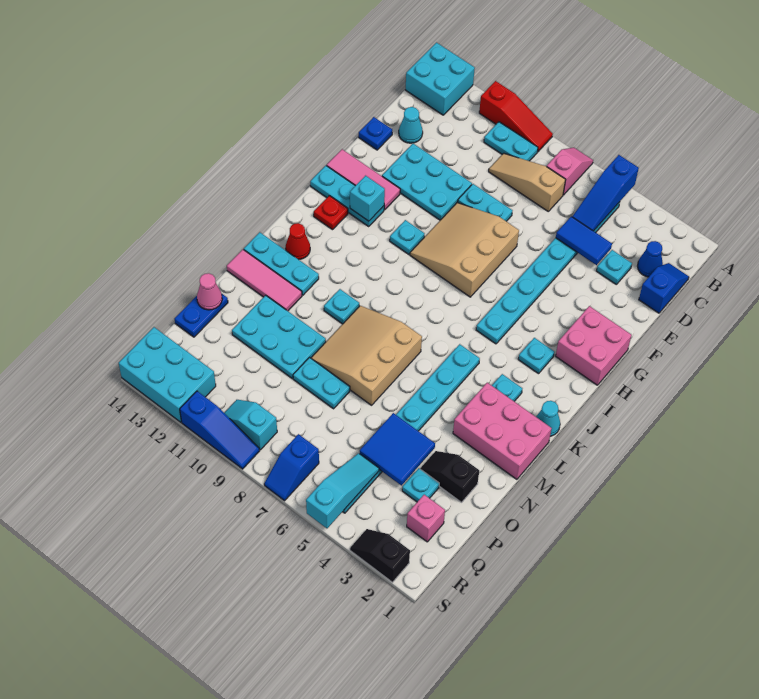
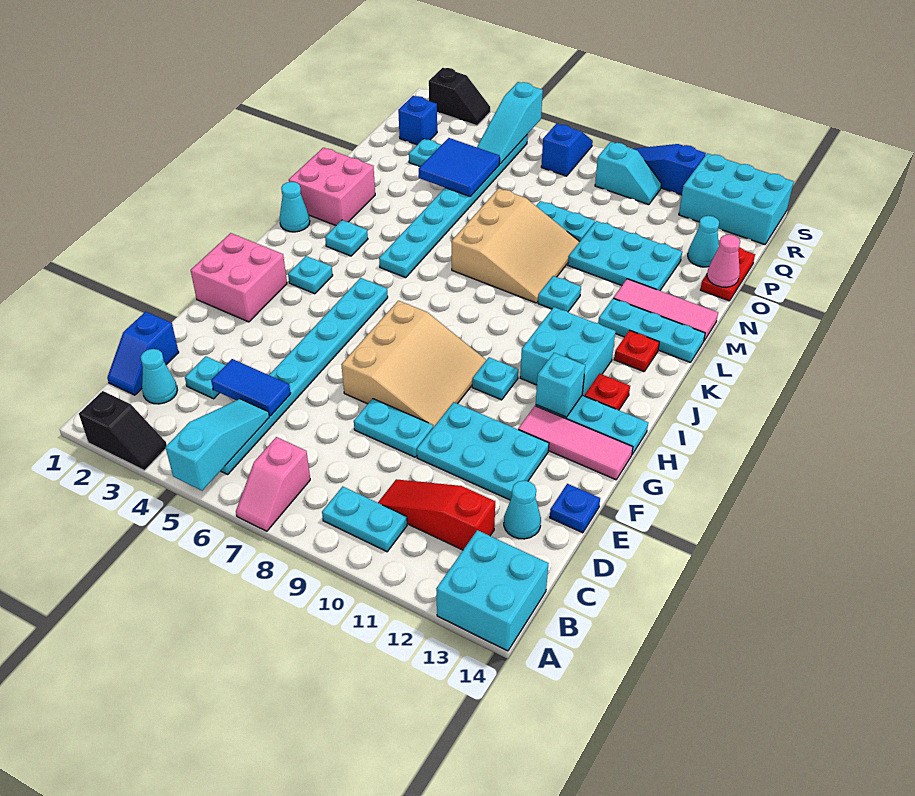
blue 1x3 slope [572,155,639,231] -> cyan 1x3 slope [165,399,269,491]
red 1x3 slope [479,81,553,152] -> red 1x3 slope moved to [378,479,495,550]
blue 1x1 cone [638,241,663,277] -> cyan 1x1 cone [141,349,177,404]
tan 1x3 slope [489,153,566,211] -> none
none -> cyan 2x2 brick [520,307,616,396]
red 1x1 cone [286,223,310,260] -> red 1x1 plate [614,330,659,372]
pink 2x3 brick [453,383,552,479] -> pink 2x2 brick [289,148,375,225]
black 1x2 slope [420,451,479,502] -> black 1x2 slope moved to [79,391,167,470]
blue 1x2 plate [175,294,228,337] -> red 1x2 plate [700,247,755,301]
none -> cyan 1x1 cone [688,216,719,267]
pink 1x1 brick [407,495,445,542] -> blue 1x1 brick [398,96,437,145]

